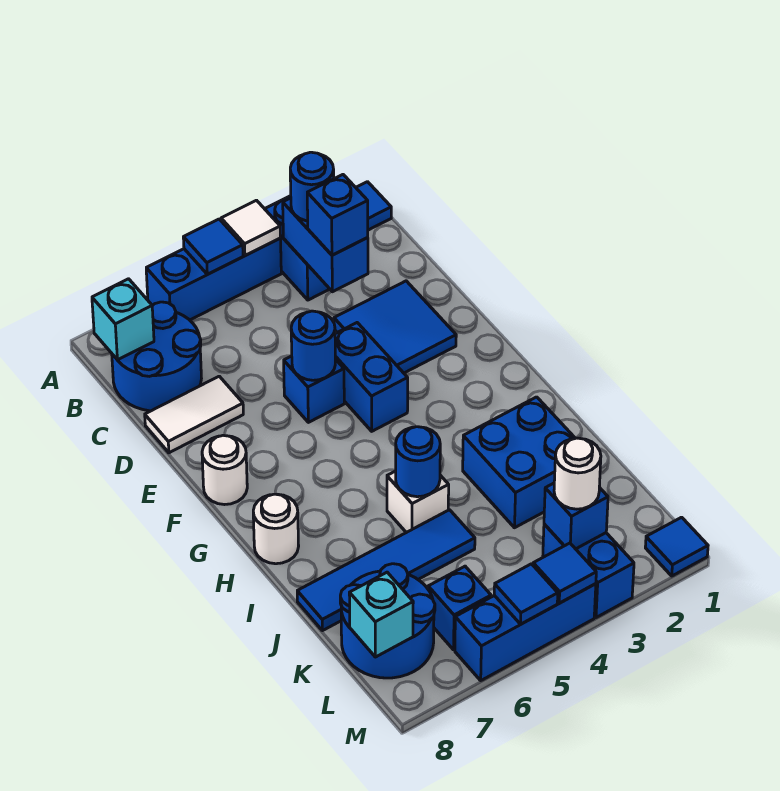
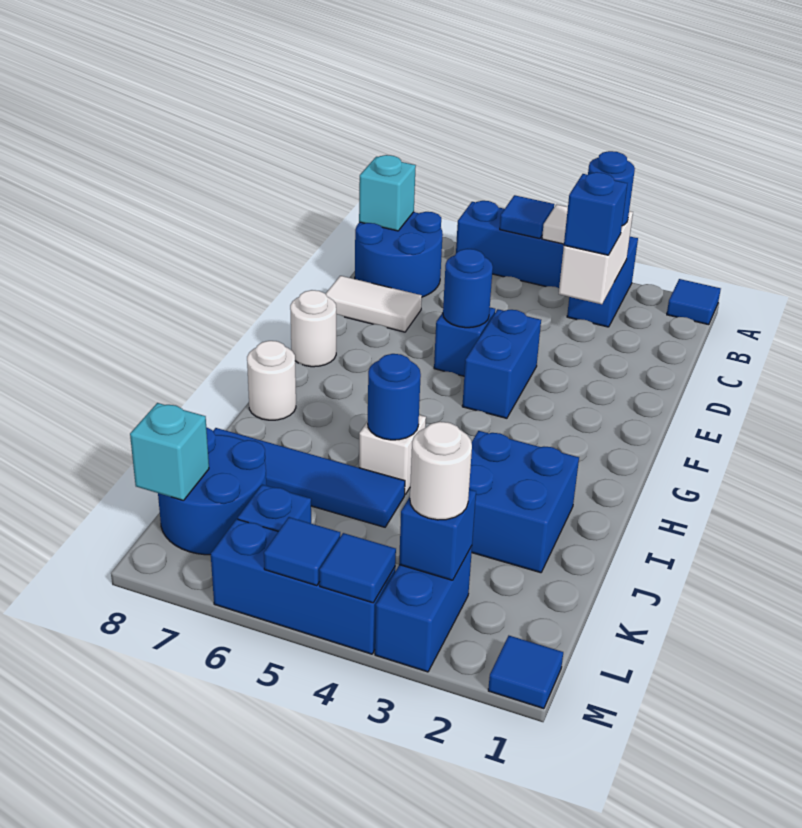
blue 1x2 brick [283,198,368,292] -> white 1x2 brick [559,211,633,304]
blue 2x2 tile [334,281,456,373] -> none

